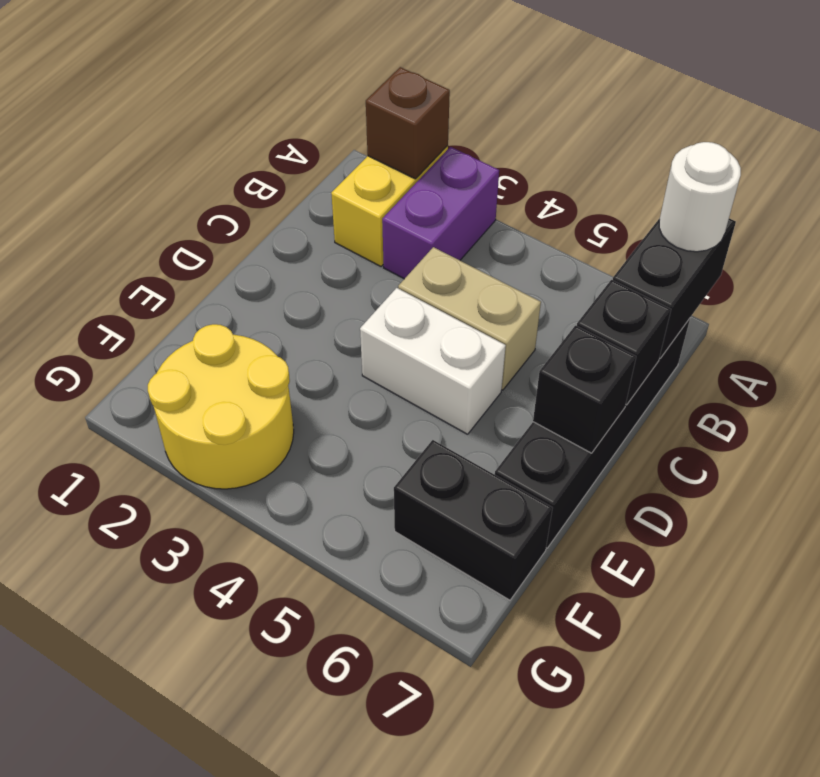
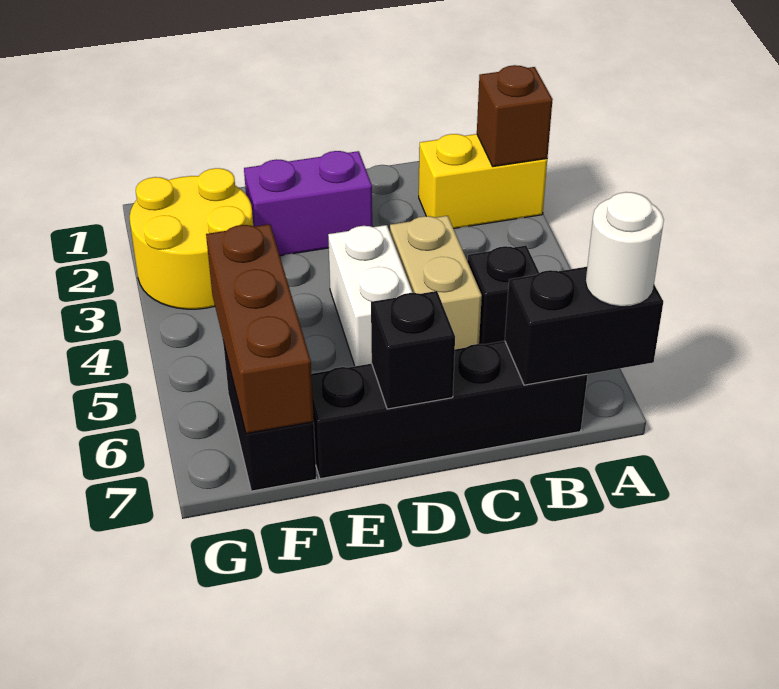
purple 1x2 brick [382,147,499,279] -> purple 1x2 brick moved to [244,151,372,256]
black 1x1 brick [577,280,671,405] -> black 1x1 brick moved to [467,245,539,344]
none -> brown 1x3 brick [206,224,314,434]

